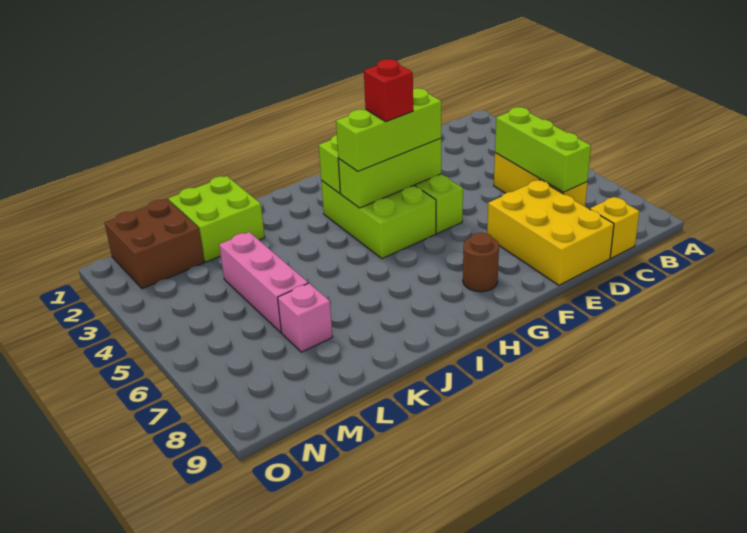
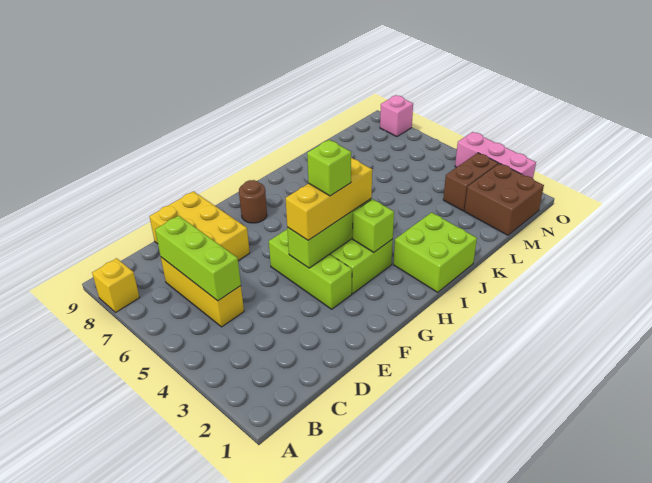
yellow 1x1 brick [590,197,640,258] -> yellow 1x1 brick moved to [92,258,140,312]
lime 1x3 brick [336,88,441,171] -> yellow 1x3 brick [286,158,372,240]
red 1x1 brick [364,59,413,121] -> lime 1x1 brick [307,140,351,196]
lime 2x2 brick [168,176,265,262] -> lime 2x2 brick moved to [393,212,477,292]
pink 1x3 brick [219,232,308,332] -> pink 1x3 brick moved to [455,132,536,178]
pink 1x1 brick [278,283,333,352] -> pink 1x1 brick moved to [380,95,413,137]
none -> brown 1x2 brick [443,153,498,211]

